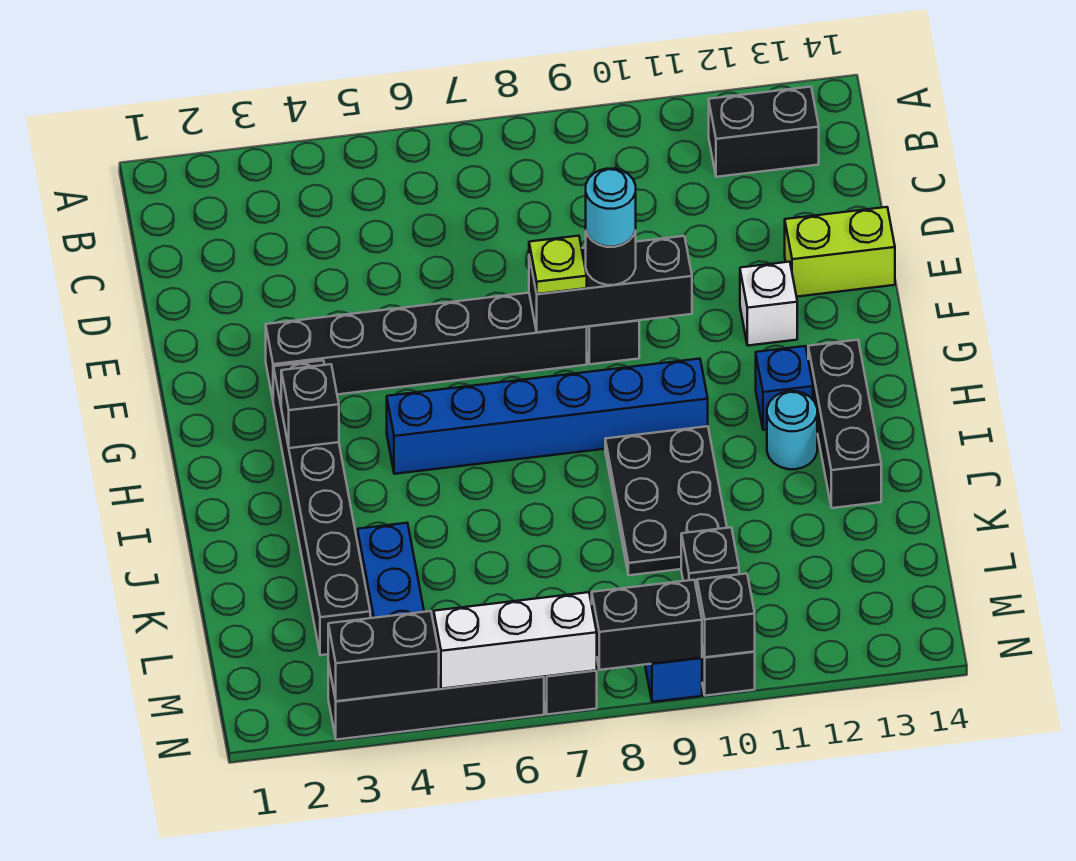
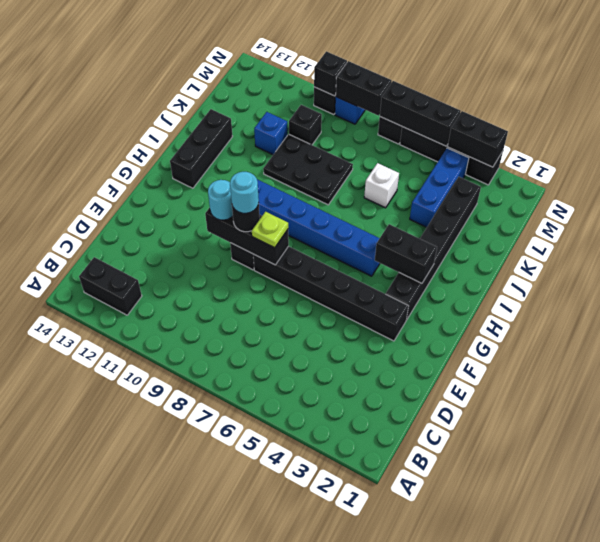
lime 1x2 brick [785,207,895,297] -> none
white 1x1 brick [740,262,797,346] -> white 1x1 brick moved to [364,163,399,208]
black 1x1 brick [281,364,339,448] -> black 1x2 brick [375,224,437,283]
blue 1x1 brick [756,346,813,430] -> blue 1x1 brick moved to [254,112,287,155]
black 2x3 plate [605,426,727,575] -> black 2x3 plate turned to [263,134,353,205]
cyan 1x1 round brick [767,391,817,469] -> cyan 1x1 round brick moved to [208,180,233,220]
white 1x3 brick [434,592,597,689] -> black 1x3 brick [380,81,461,146]

